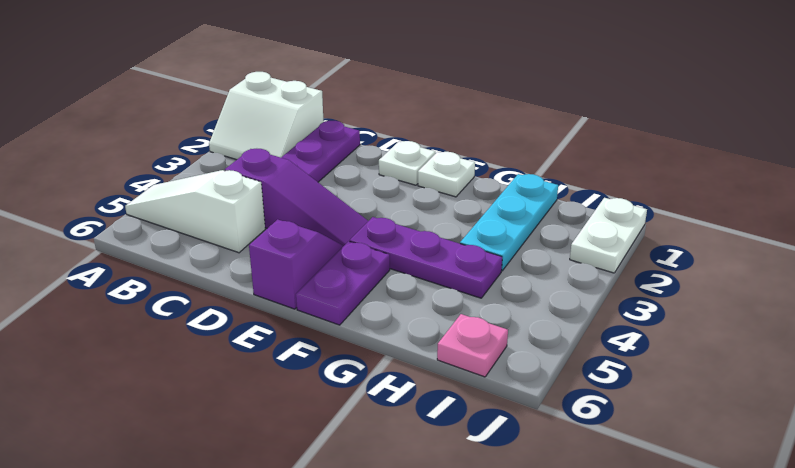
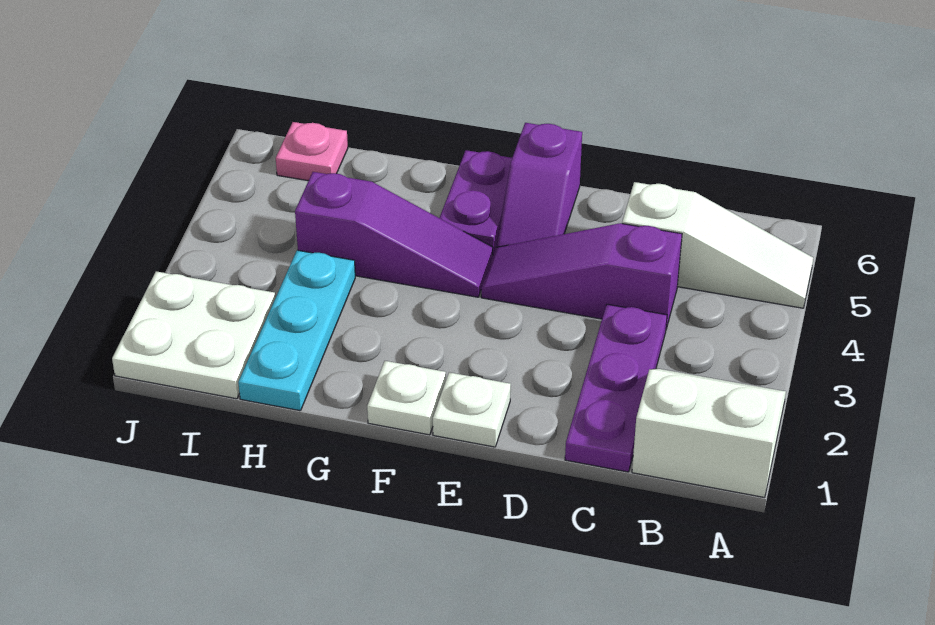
purple 1x3 plate [350,217,502,298] -> purple 1x3 slope [295,172,493,297]
white 1x2 plate [570,198,647,273] -> white 2x2 plate [112,271,275,399]

